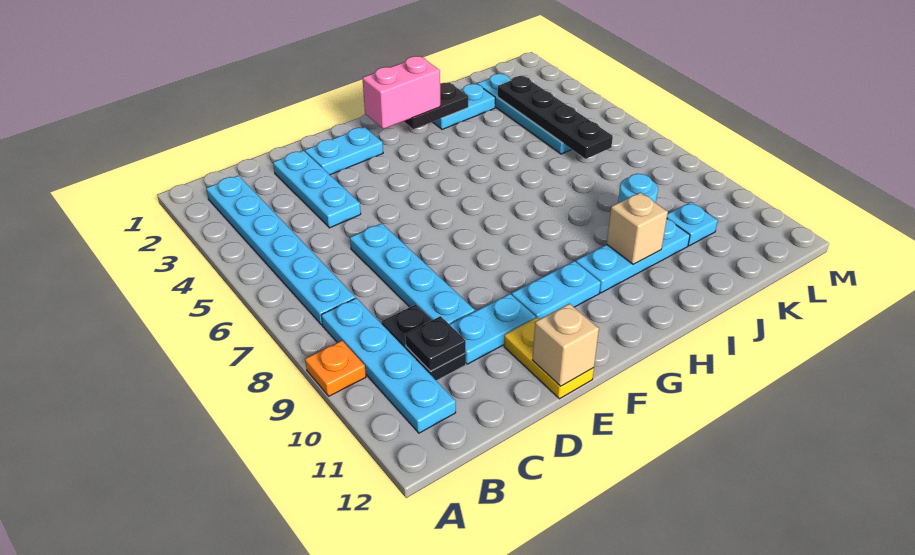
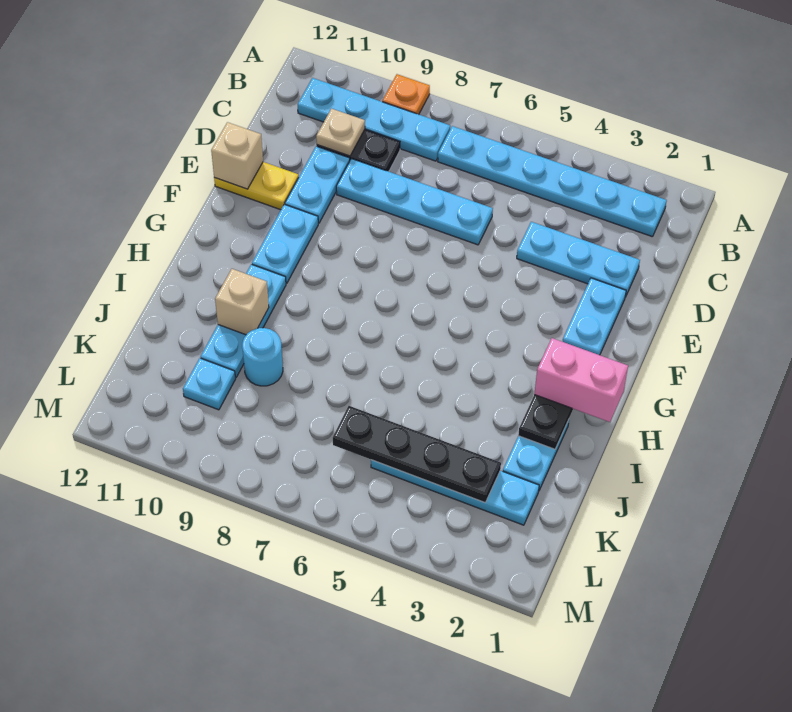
black 1x1 plate [405,316,466,371] -> tan 1x1 plate [316,109,365,156]
pink 1x2 brick [363,56,440,129] -> pink 1x2 brick turned to [534,338,628,422]

